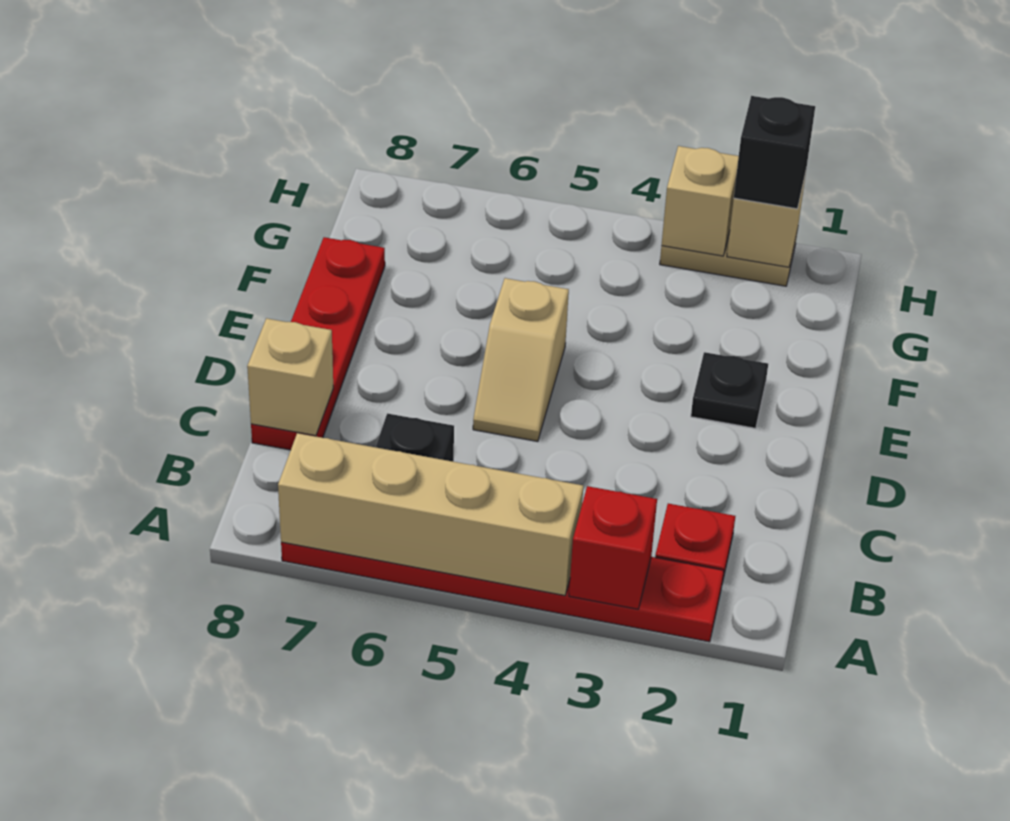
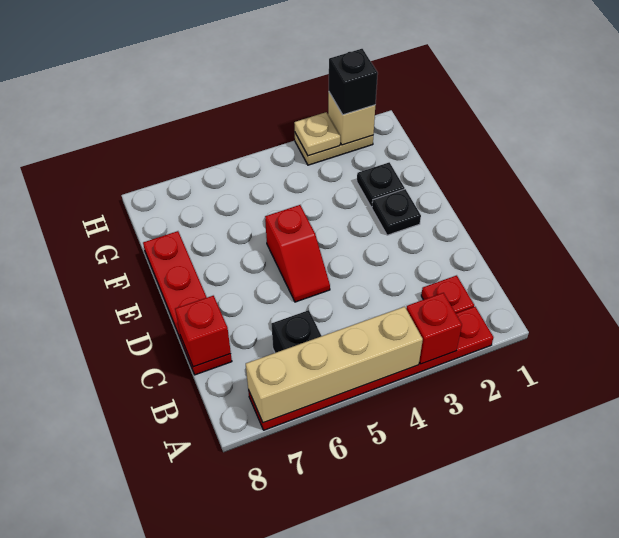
tan 1x1 brick [247,318,333,436] -> red 1x1 brick [175,296,231,367]
tan 1x2 slope [473,278,569,441] -> red 1x2 slope [265,205,330,302]
none -> black 1x1 plate [357,162,405,207]
tan 1x1 brick [662,146,739,256] -> tan 1x1 plate [294,112,340,156]

